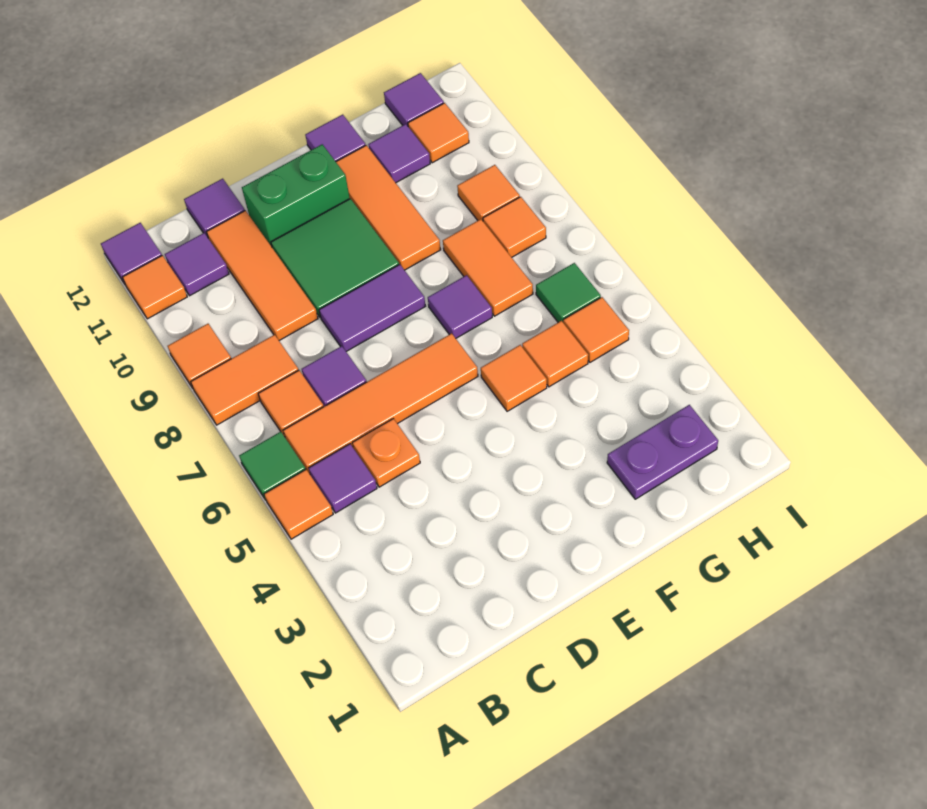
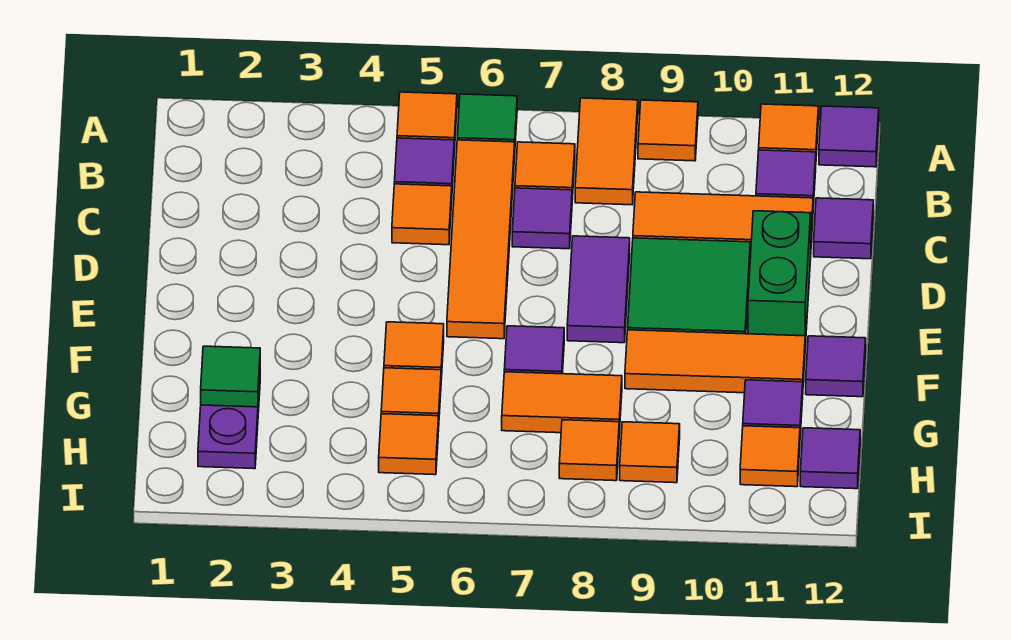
orange 1x1 plate [352,419,420,487] -> orange 1x1 tile [392,184,452,245]
green 1x1 tile [536,263,601,322] -> green 1x1 tile moved to [201,346,260,407]

